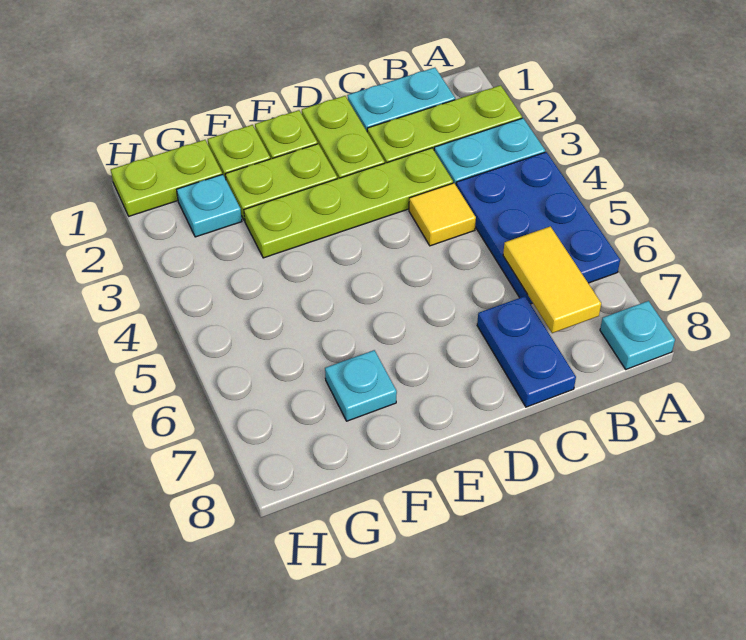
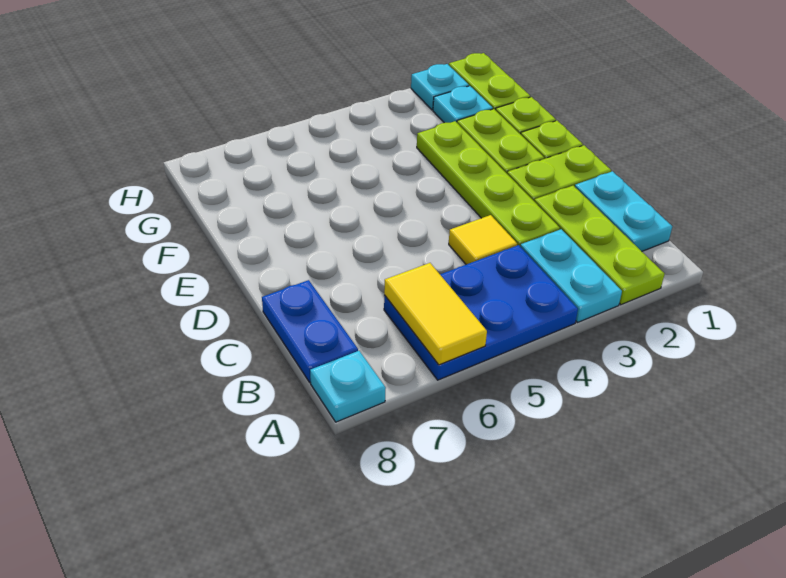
yellow 1x2 tile [503,226,601,333] -> yellow 1x2 tile turned to [384,263,487,365]
blue 1x2 plate [477,296,576,407] -> blue 1x2 plate turned to [262,280,358,382]
cyan 1x1 plate [325,350,397,421] -> cyan 1x1 plate moved to [411,64,469,110]

